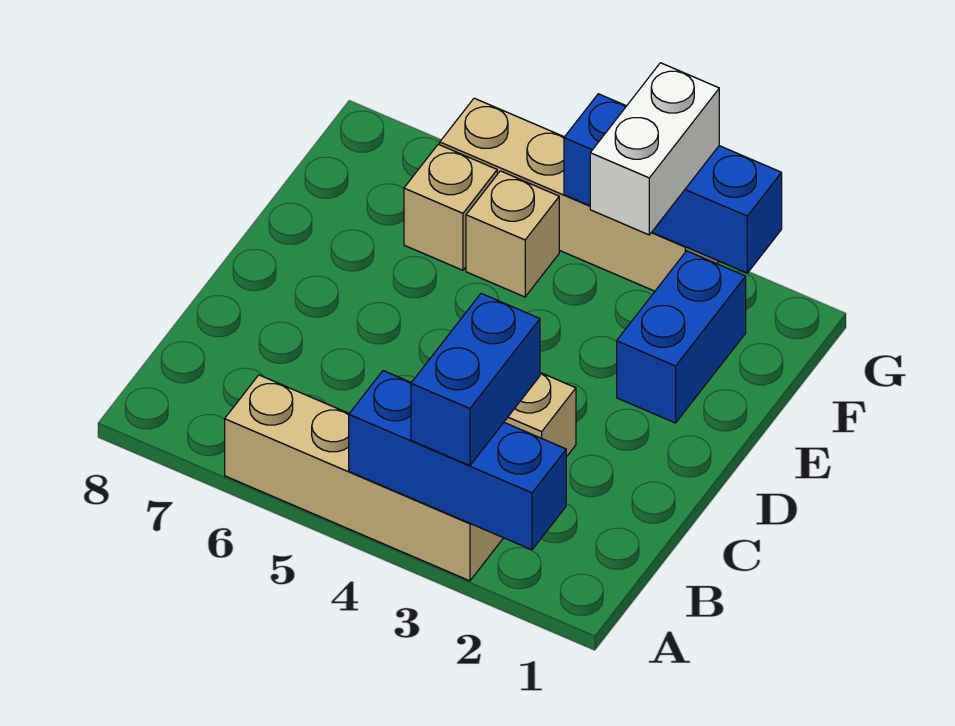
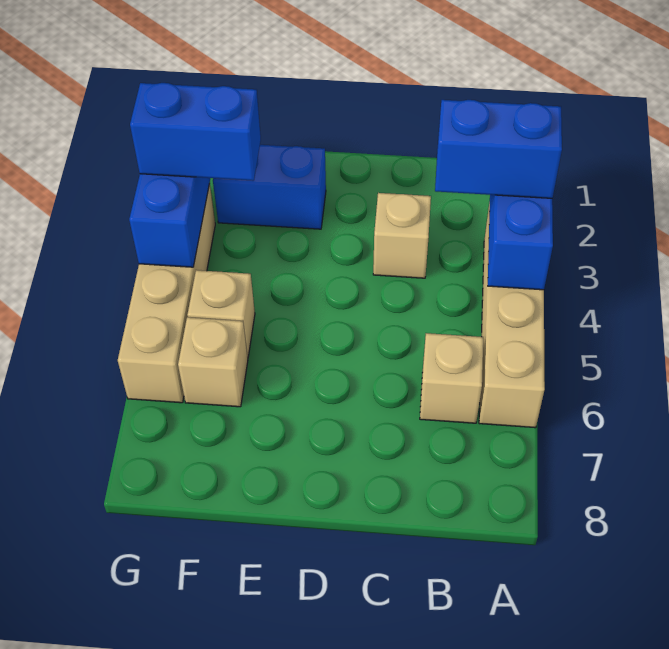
none -> tan 1x1 brick [420,333,483,423]
white 1x2 brick [590,63,719,235] -> blue 1x2 brick [130,83,261,181]

